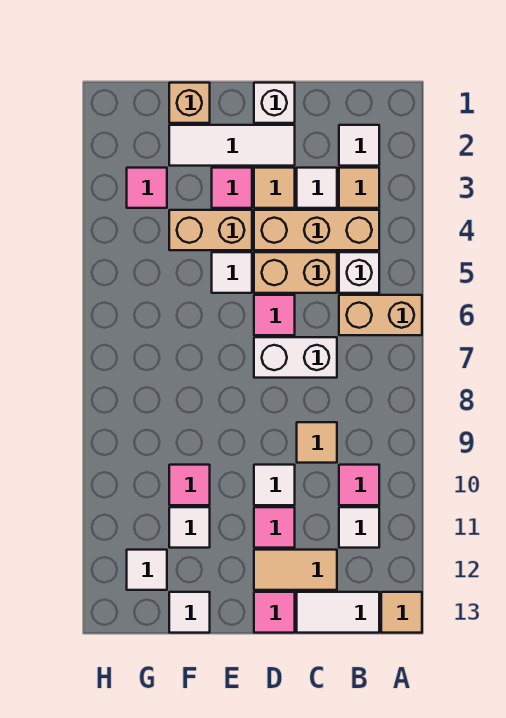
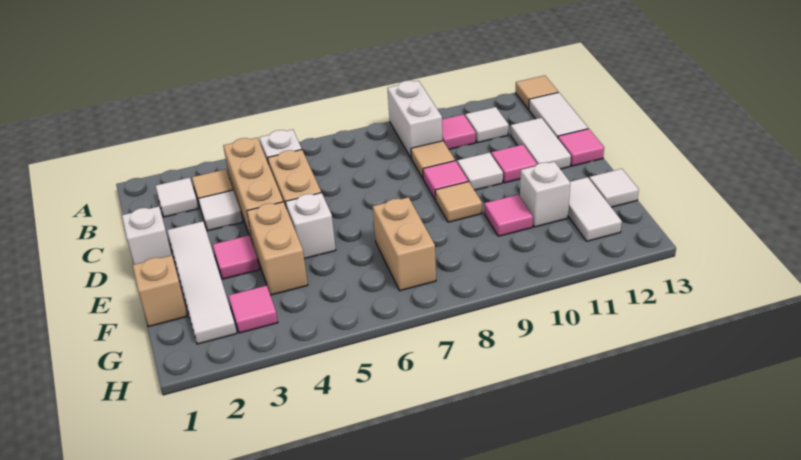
tan 1x2 brick [339,295,422,335] -> tan 1x2 brick moved to [373,197,436,291]
white 1x2 brick [254,337,337,378] -> white 1x2 brick moved to [387,81,443,158]
tan 1x2 tile [254,550,337,590] -> white 1x2 tile [511,118,571,169]
white 1x3 tile [169,125,295,166] -> white 1x4 tile [167,221,237,344]
tan 1x1 tile [254,168,295,208] -> tan 1x1 tile moved to [435,181,482,222]
pink 1x1 tile [254,295,295,335] -> pink 1x1 tile moved to [423,161,468,200]
white 1x1 tile [212,252,252,293] -> white 1x1 brick [286,193,336,259]
white 1x1 tile [169,507,210,548] -> white 1x1 brick [520,162,570,227]
white 1x1 tile [127,550,167,590] -> white 1x2 tile [568,177,622,241]

